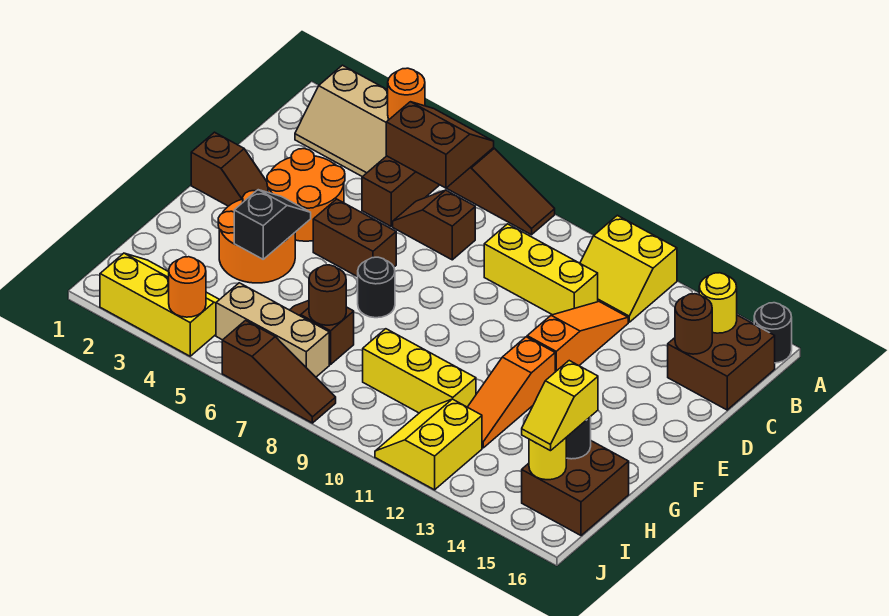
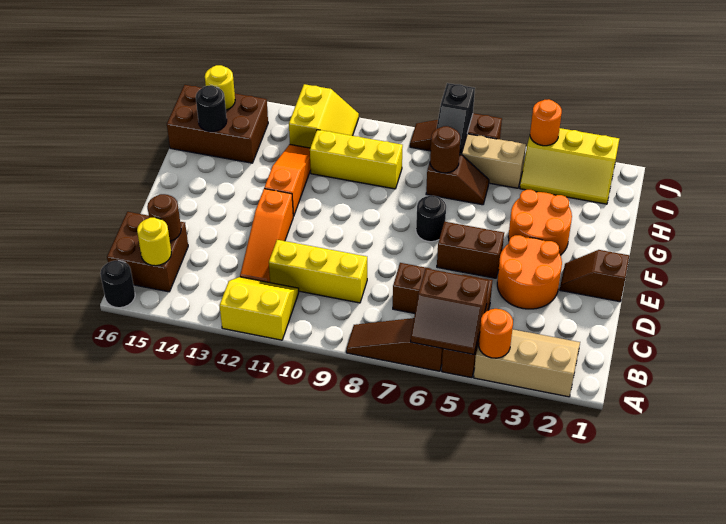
black 1x2 slope [234,190,311,259] -> black 1x2 slope moved to [437,83,475,154]
brown 2x2 brick [522,441,629,536] -> brown 2x3 brick [167,85,268,163]
yellow 1x2 slope [522,361,598,451] -> none

